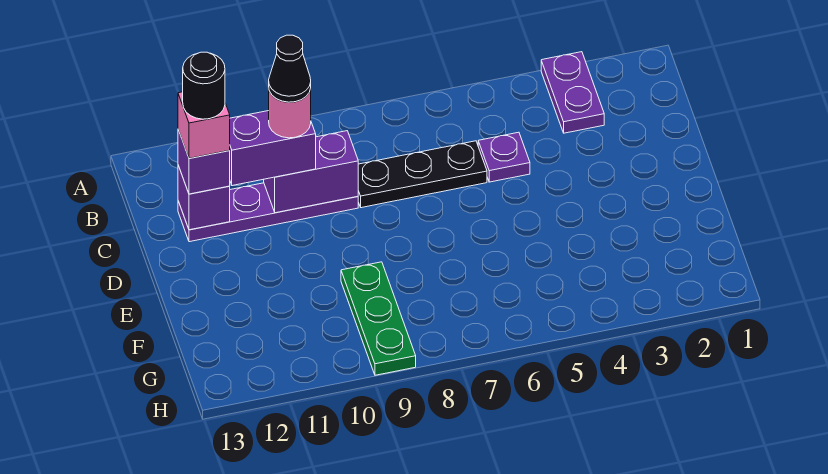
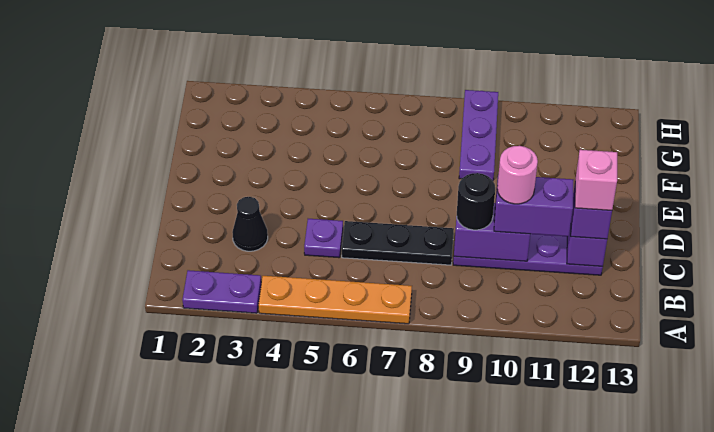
purple 1x2 plate [541,52,604,133] -> purple 1x2 plate turned to [182,270,261,313]
none -> orange 1x4 plate [258,276,412,324]
black 1x1 cone [269,35,311,102] -> black 1x1 cone moved to [232,197,268,251]
black 1x1 round brick [183,52,225,119] -> black 1x1 round brick moved to [457,173,495,230]
green 1x3 plate [341,262,416,375] -> purple 1x3 plate [459,90,498,180]

